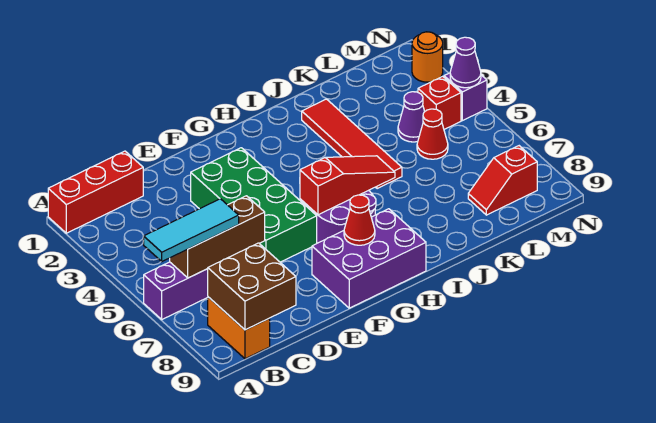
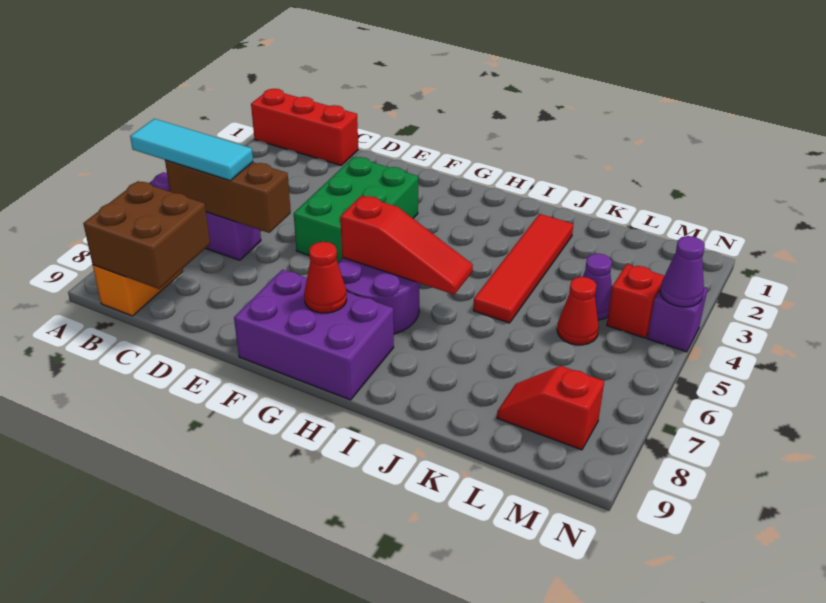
green 2x4 brick [191,148,317,262] -> green 2x3 brick [294,157,418,263]
orange 1x1 round brick [412,32,443,82] -> none

